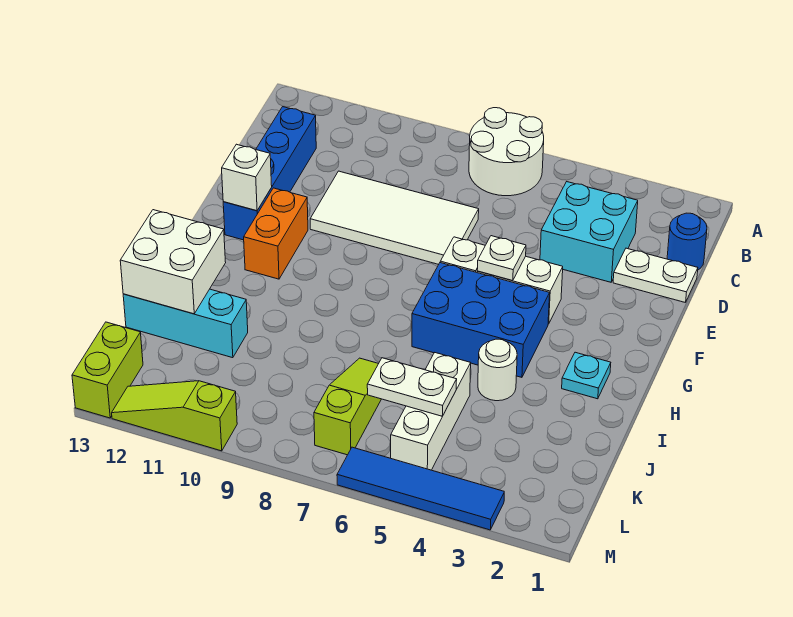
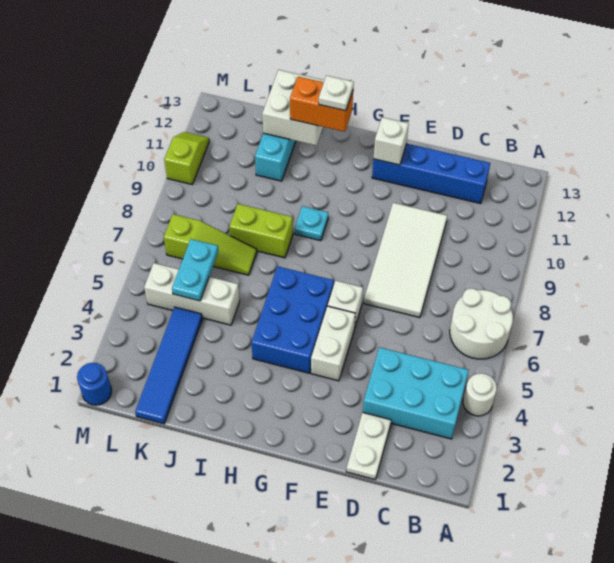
blue 1x1 round brick [667,213,707,270] -> blue 1x1 round brick moved to [77,363,112,405]
cyan 2x2 brick [540,182,638,282] -> cyan 2x3 brick [363,347,469,439]
white 1x1 plate [477,236,526,281] -> white 1x1 plate moved to [319,76,354,111]
orange 1x2 brick [244,188,308,279] -> orange 1x2 brick moved to [290,77,353,132]
cyan 1x1 plate [562,352,611,399] -> cyan 1x1 plate moved to [295,206,328,241]
white 1x1 round brick [478,339,517,401] -> white 1x1 round brick moved to [463,373,497,416]
white 1x2 plate [367,358,457,416] -> cyan 1x2 plate [172,239,218,301]
lime 1x2 brick [72,322,143,418] -> lime 1x2 brick moved to [229,204,293,258]
blue 1x4 tile [337,447,504,530] -> blue 1x4 tile moved to [135,307,202,424]
lime 1x3 slope [112,381,237,451] -> lime 1x2 slope [164,132,209,185]

